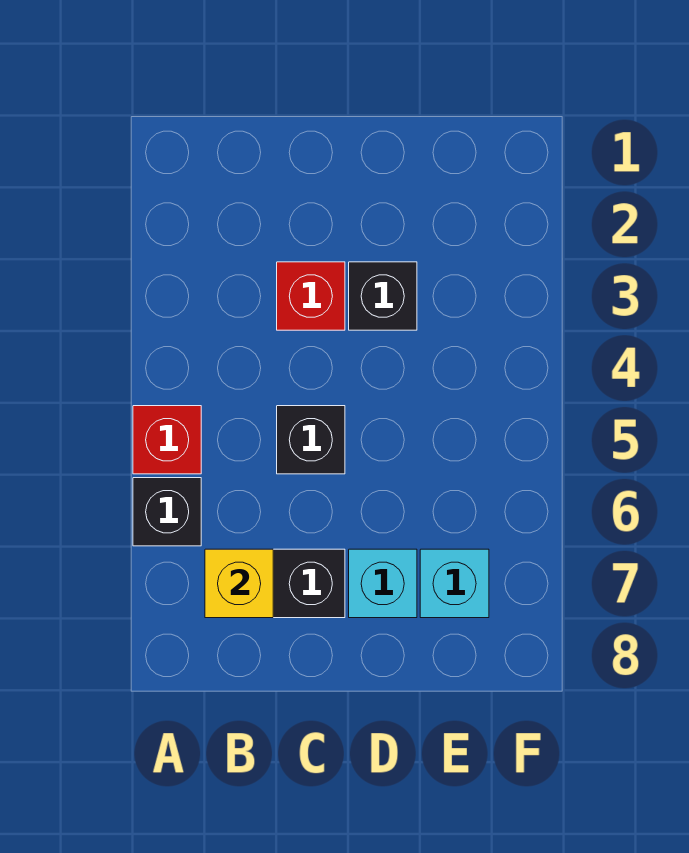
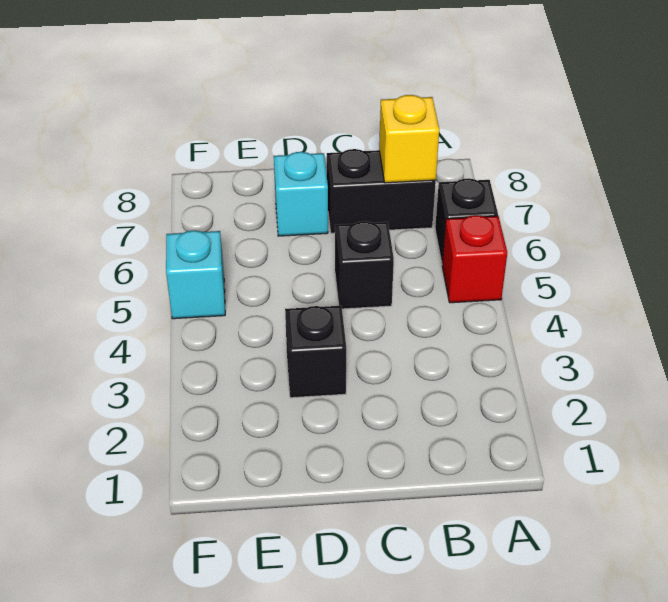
red 1x1 brick [277,262,345,330] -> none
cyan 1x1 brick [420,549,489,618] -> cyan 1x1 brick moved to [166,230,225,319]

